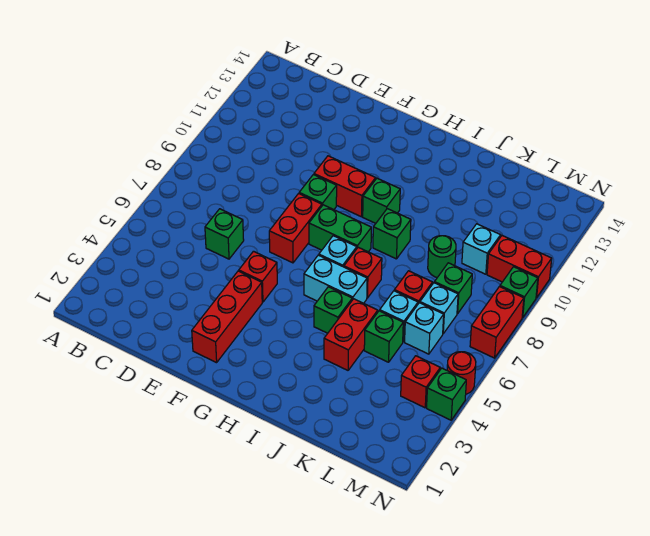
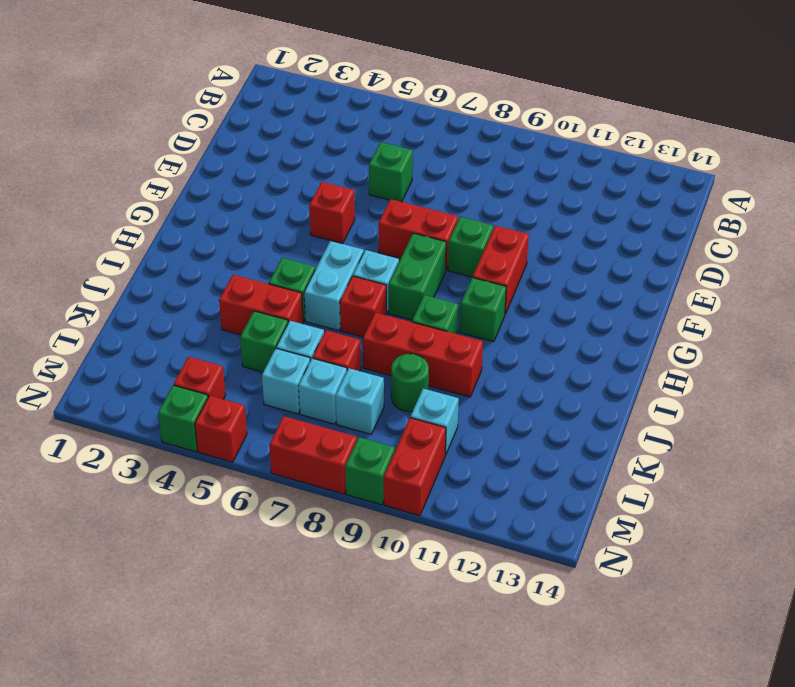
red 1x3 brick [192,271,262,363] -> red 1x3 brick moved to [363,312,483,397]
green 1x1 brick [434,263,472,314] -> cyan 1x1 brick [336,368,384,434]
red 1x1 round brick [447,352,476,394] -> red 1x1 brick [195,396,247,462]

